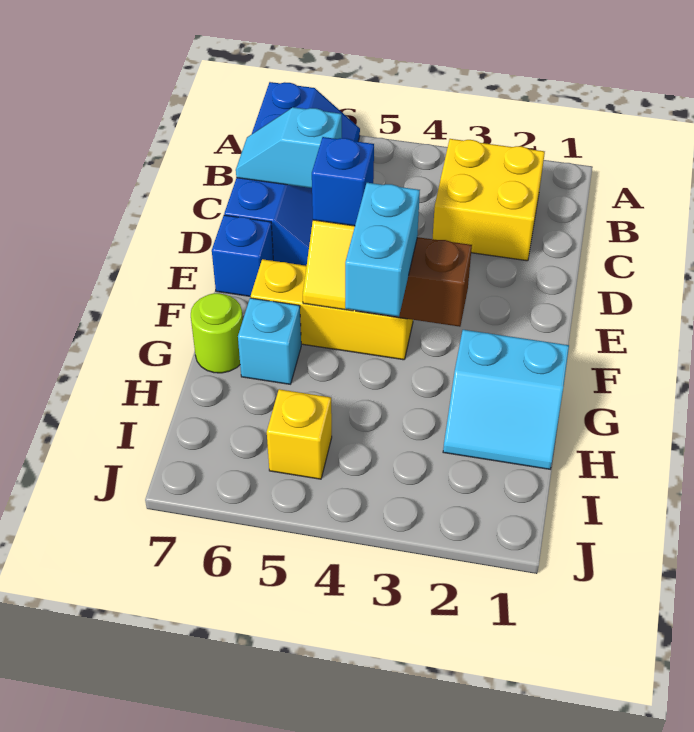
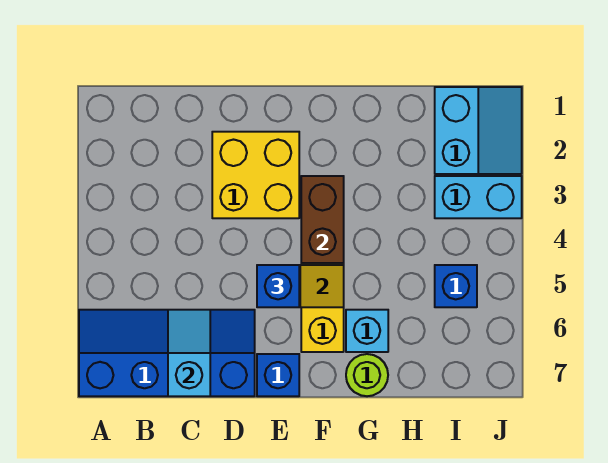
yellow 2x2 brick [433,139,545,261] -> yellow 2x2 brick moved to [212,132,299,218]
cyan 1x2 slope [236,107,342,188] -> cyan 1x2 slope turned to [168,310,210,396]
cyan 1x2 brick [345,183,420,317] -> cyan 1x2 brick moved to [435,176,522,218]
cyan 2x2 slope [443,330,569,469] -> cyan 2x2 slope moved to [435,87,522,174]
yellow 1x1 brick [267,389,332,479] -> blue 1x1 brick [435,265,477,307]

